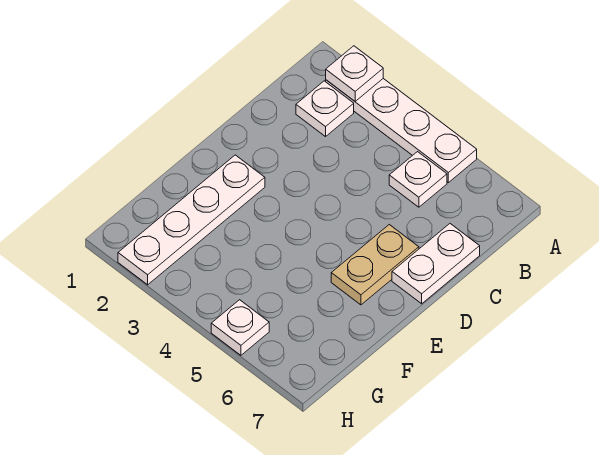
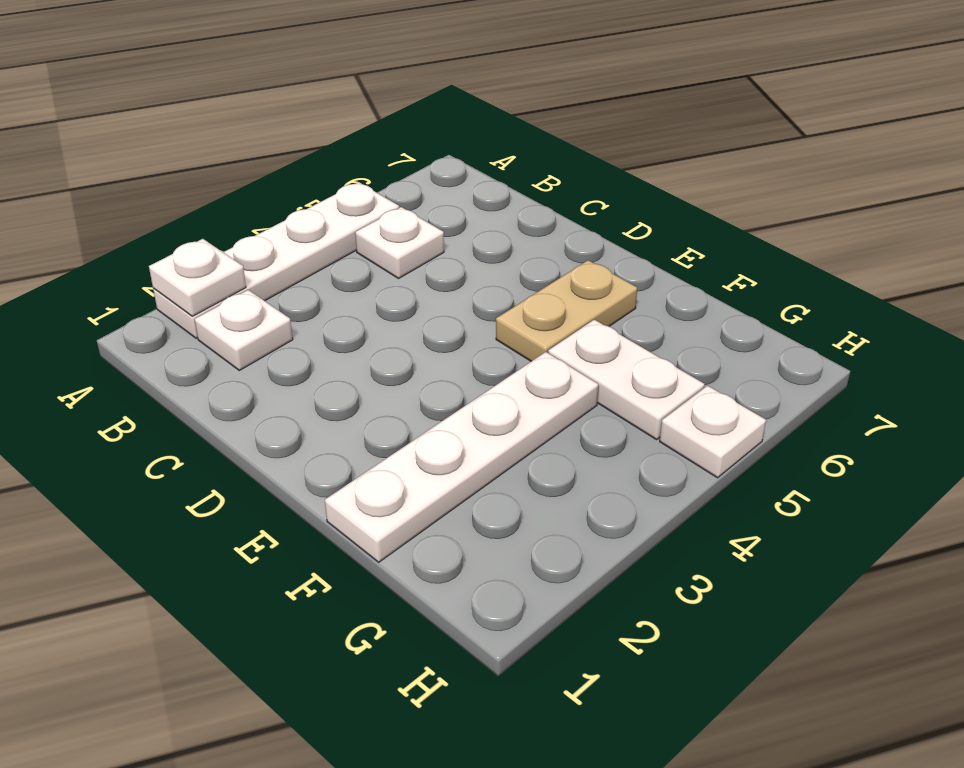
white 1x2 plate [392,224,480,304] -> white 1x2 plate moved to [548,320,705,440]
tan 1x2 plate [331,225,419,305] -> tan 1x2 plate turned to [496,260,637,361]
white 1x4 plate [118,155,265,285] -> white 1x4 plate turned to [325,352,598,562]

